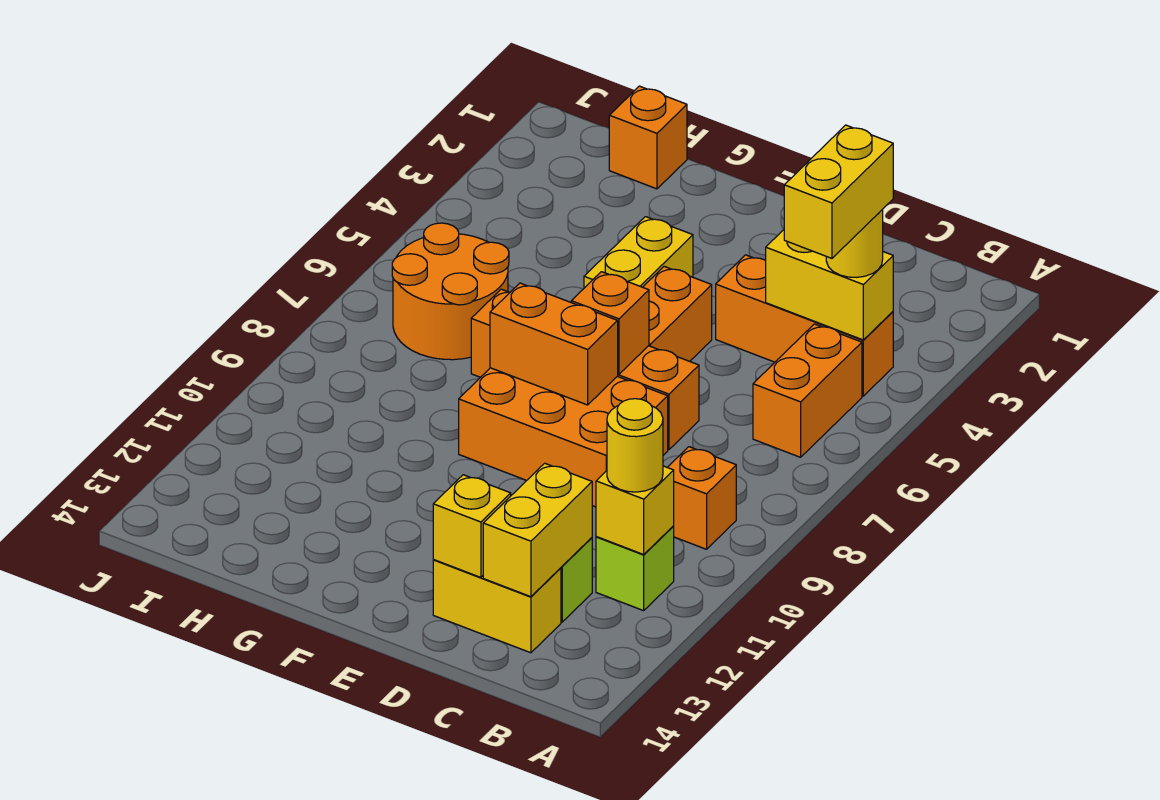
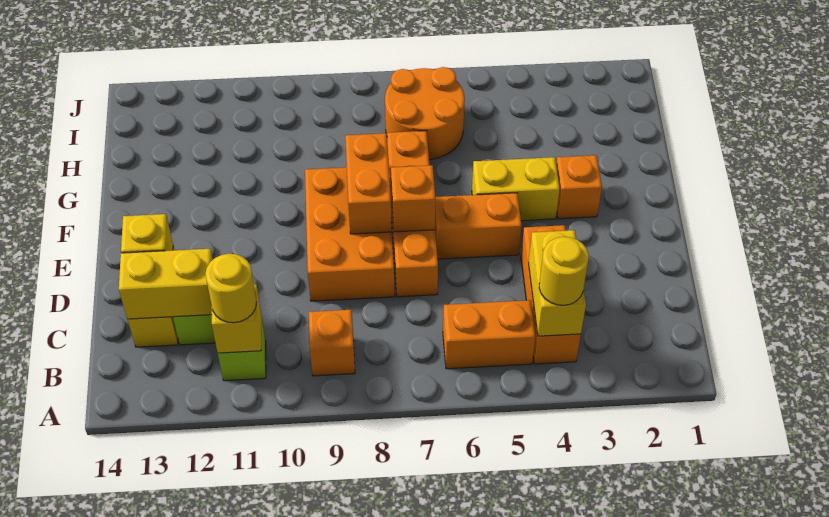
yellow 1x2 brick [784,125,893,258] -> none
orange 1x1 brick [609,86,687,189] -> orange 1x1 brick moved to [556,155,602,219]

